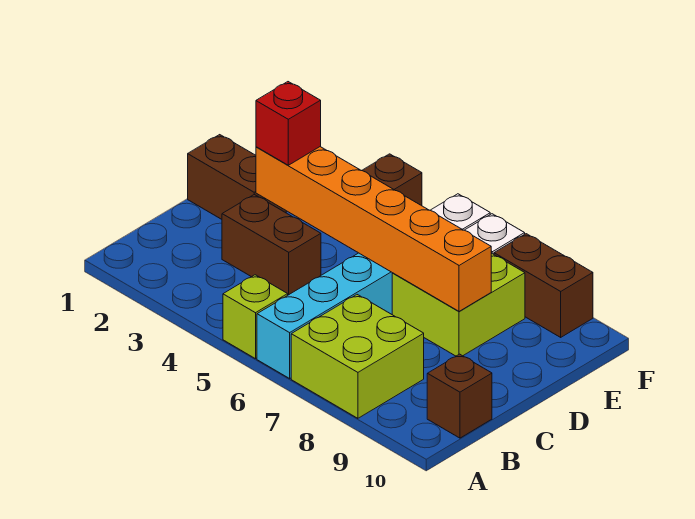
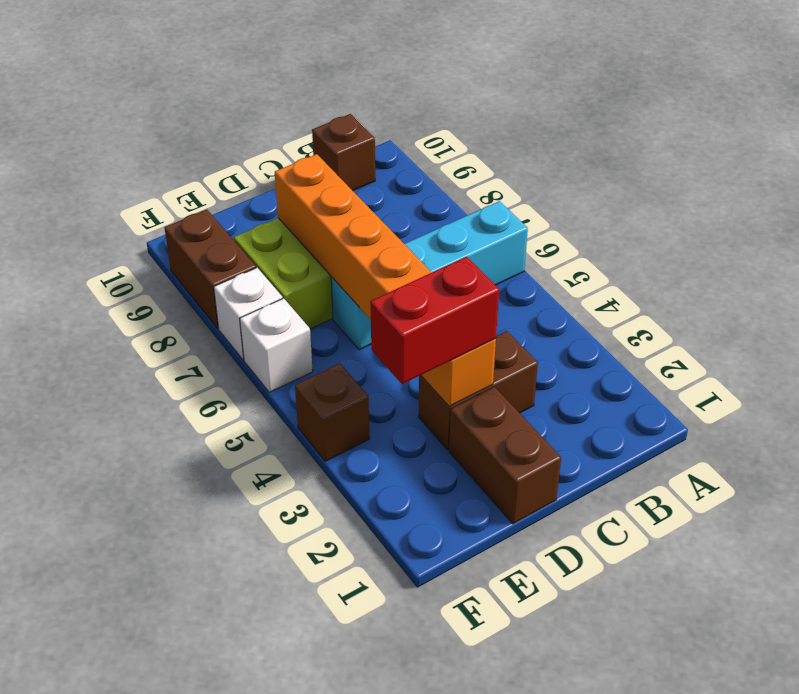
lime 1x1 brick [223,275,288,359] -> none
lime 2x2 brick [291,295,424,418] -> none
brown 1x2 brick [222,195,321,295] -> brown 1x2 brick turned to [418,331,538,450]
red 1x1 brick [256,82,321,165] -> red 1x2 brick [370,257,499,384]

